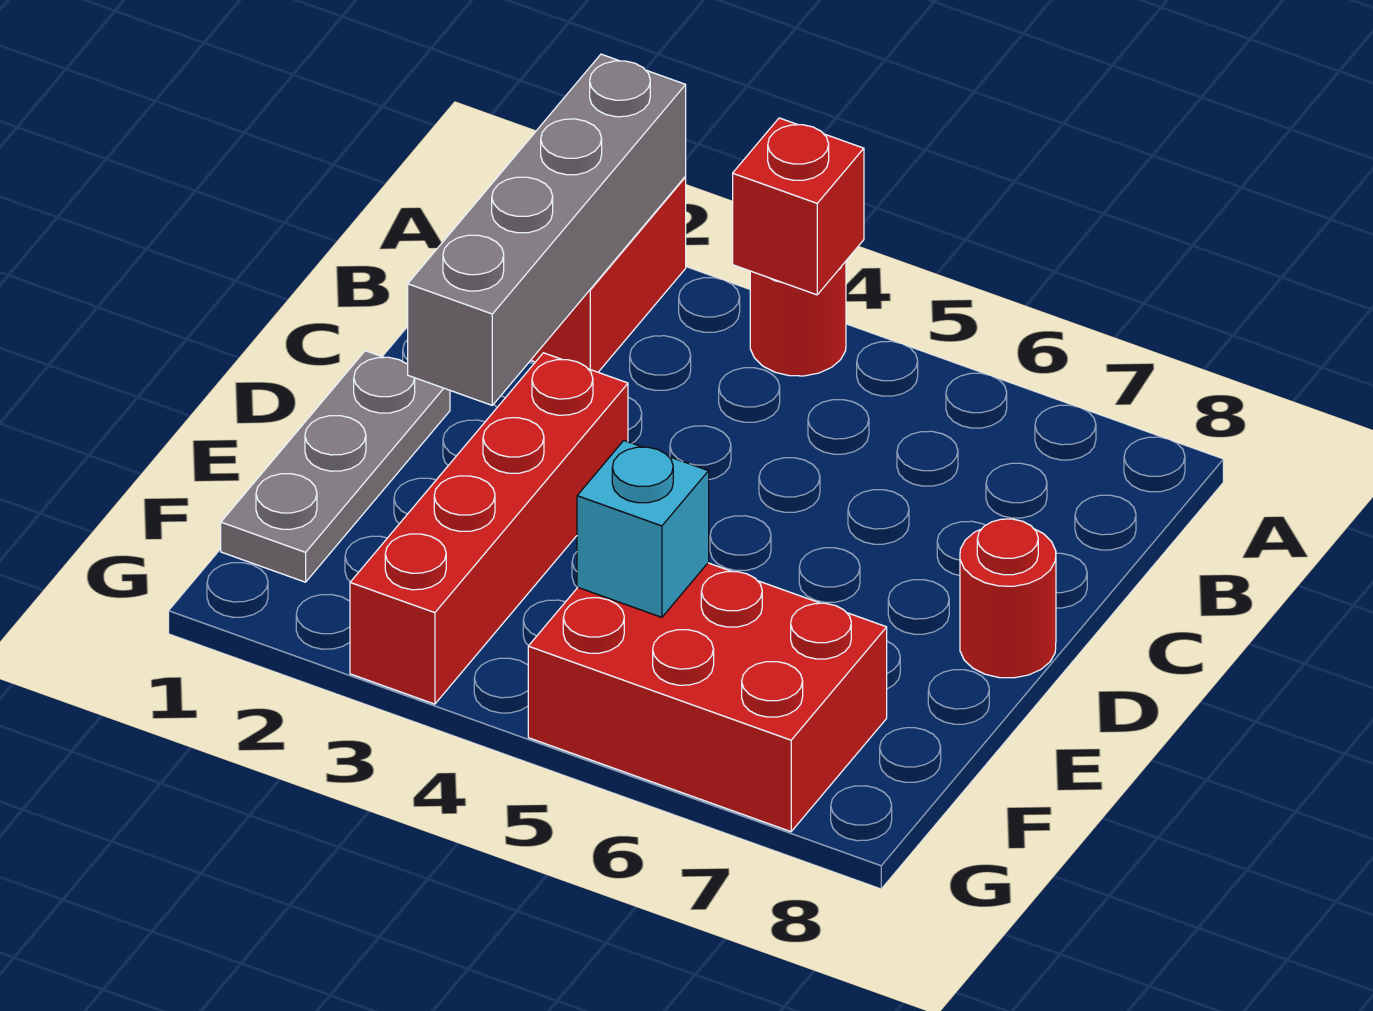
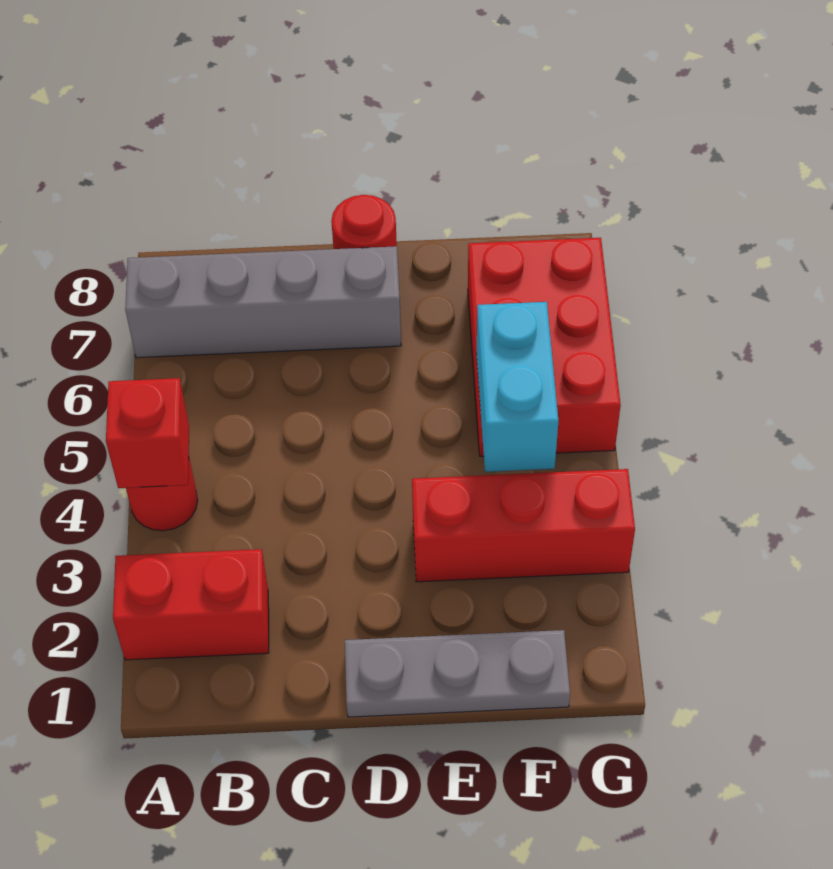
grey 1x4 brick [408,54,686,405] -> grey 1x4 brick moved to [125,246,401,358]
red 1x4 brick [350,353,628,704] -> red 1x3 brick [412,469,635,582]
cyan 1x1 brick [577,441,709,617] -> cyan 1x2 brick [476,302,558,472]

